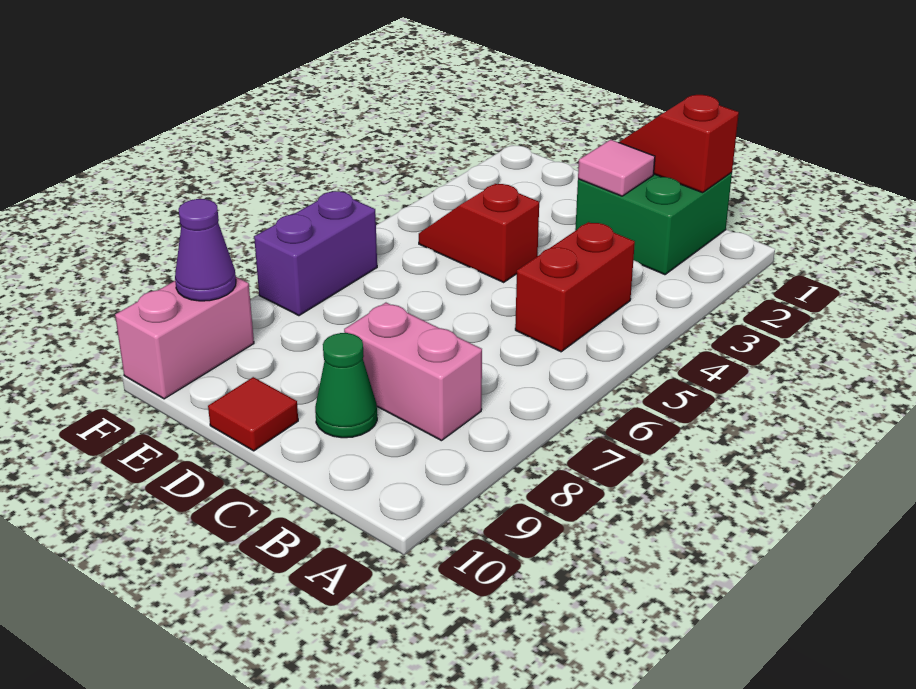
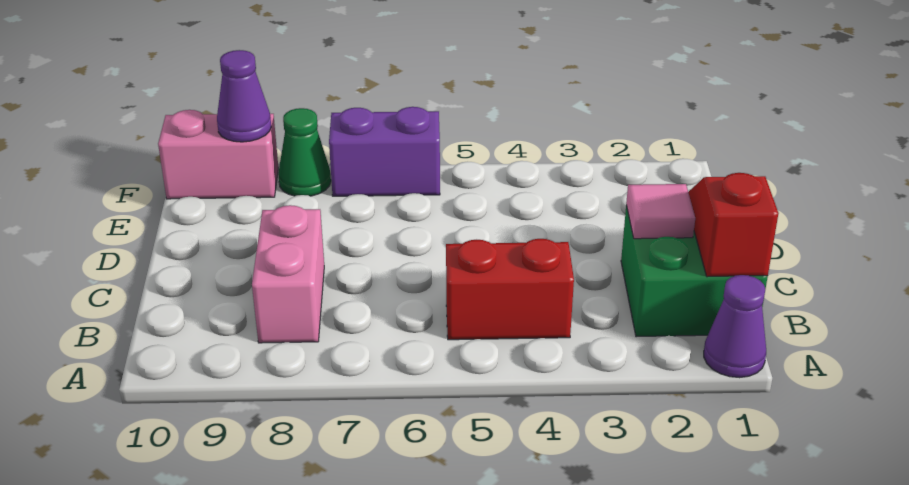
none -> purple 1x1 cone [704,275,766,378]
green 1x1 cone [315,333,377,438] -> green 1x1 cone moved to [278,108,331,196]
red 1x2 slope [419,184,539,282] -> none
red 1x1 tile [208,377,298,451] -> none

